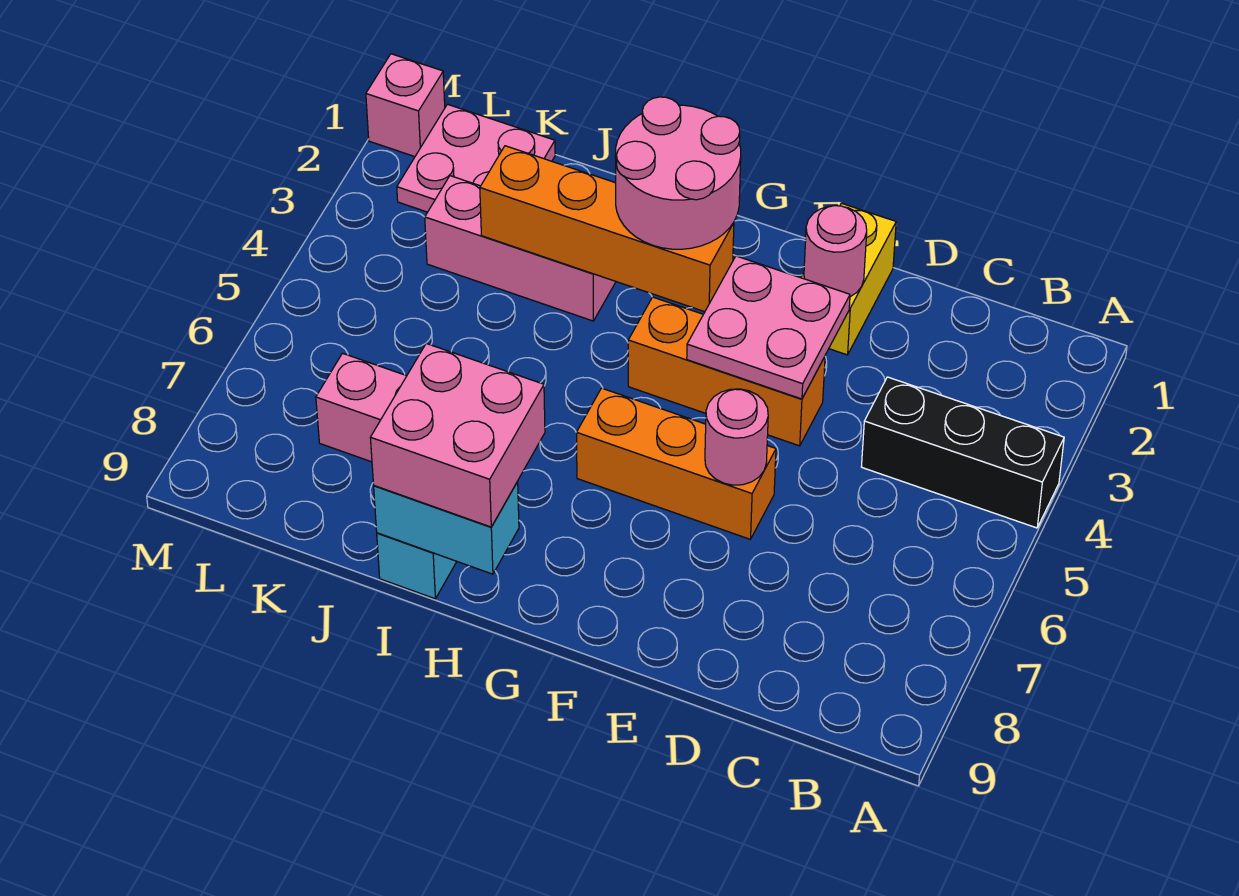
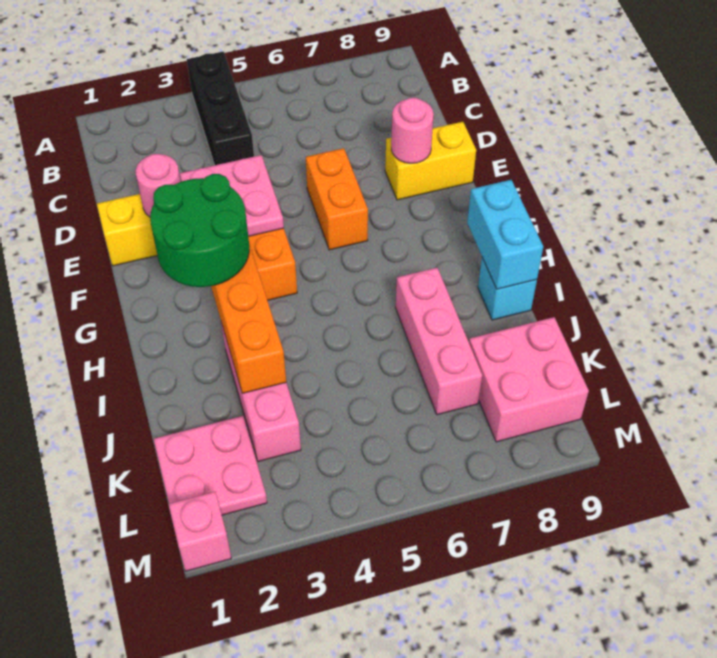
orange 1x3 brick [576,388,776,539] -> orange 1x2 brick [306,148,368,250]
pink 1x1 round brick [705,389,768,485] -> pink 1x1 round brick moved to [391,98,434,163]
none -> yellow 1x2 brick [385,122,476,200]
pink 2x2 round brick [615,97,741,249] -> green 2x2 round brick [150,174,249,287]
pink 2x2 brick [370,344,545,527] -> pink 2x2 brick moved to [469,317,589,442]

